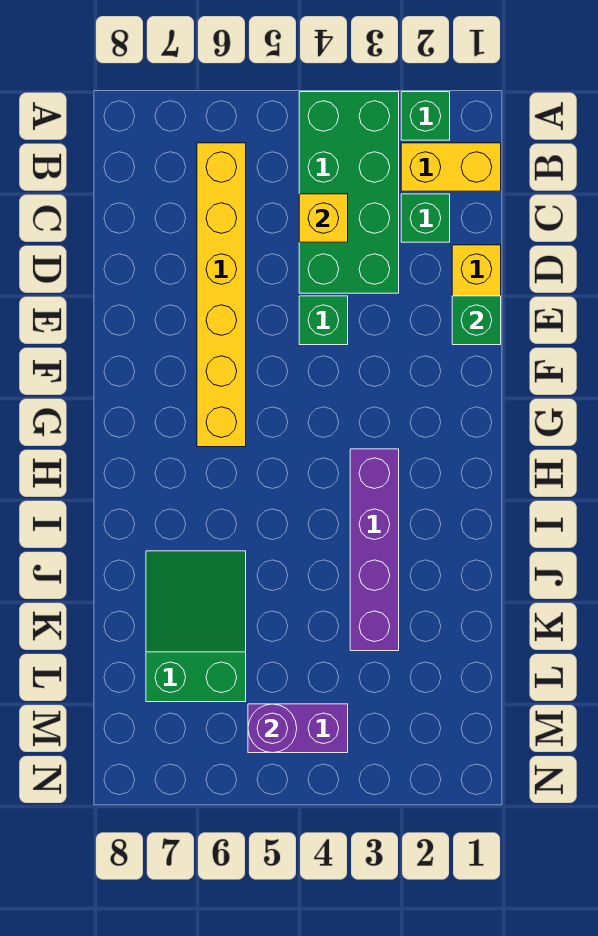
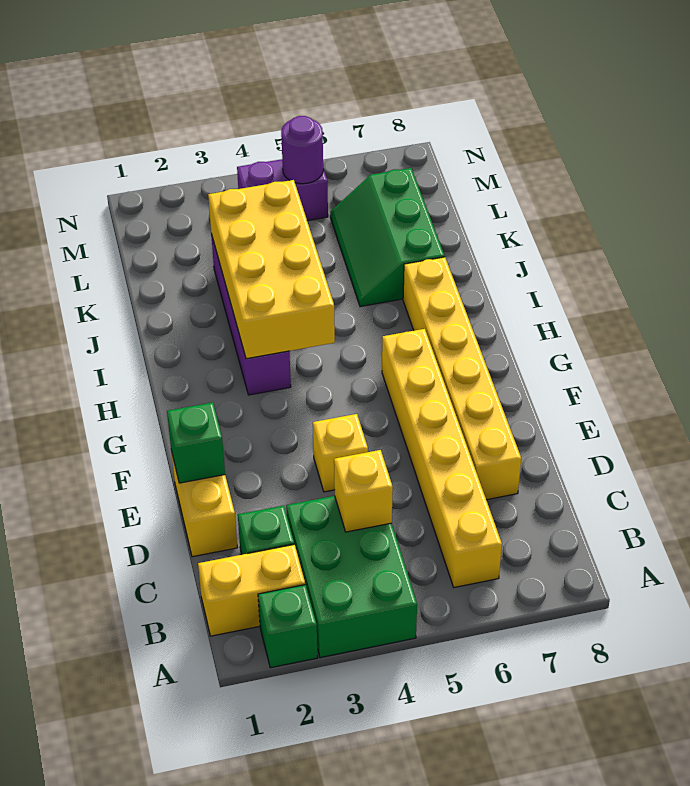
green 2x4 brick [299,92,399,293] -> green 2x3 brick [286,496,417,658]
none -> yellow 1x6 brick [403,257,521,500]
green 1x1 brick [299,296,348,345] -> yellow 1x1 brick [313,414,368,492]
none -> yellow 2x4 brick [208,180,335,359]
green 2x3 slope [146,551,246,702] -> green 2x3 slope turned to [330,168,445,307]

